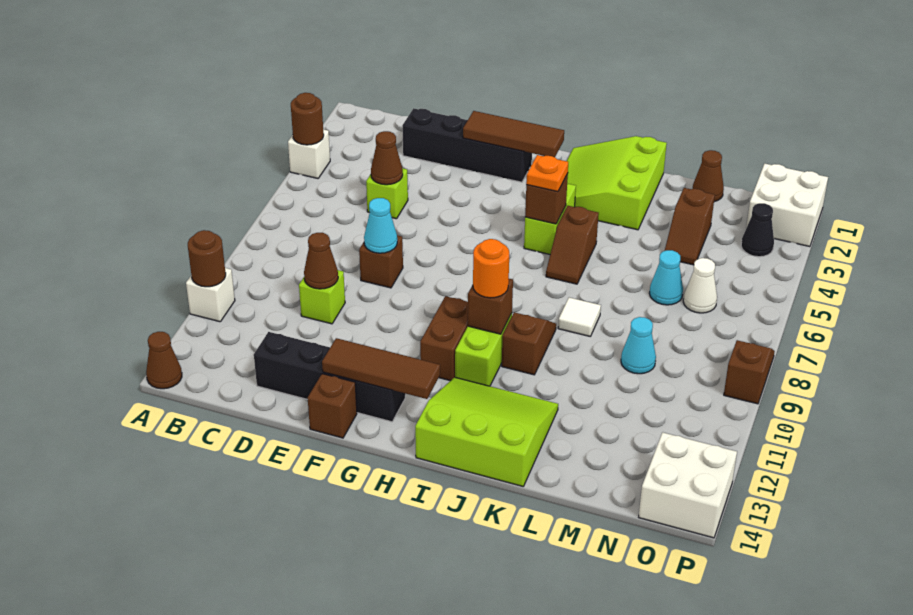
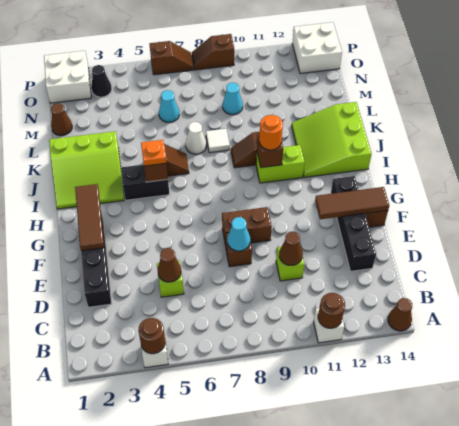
brown 1x3 tile [322,338,440,399] -> brown 1x3 tile turned to [315,187,389,219]
brown 1x2 brick [420,296,468,381] -> brown 1x2 brick moved to [222,207,272,246]
lime 1x2 brick [524,184,576,254] -> black 1x2 brick [121,165,169,200]
brown 1x2 slope [665,188,715,265] -> brown 1x2 slope moved to [149,41,193,75]
white 1x1 cone [683,258,717,313] -> white 1x1 cone moved to [186,122,207,154]

